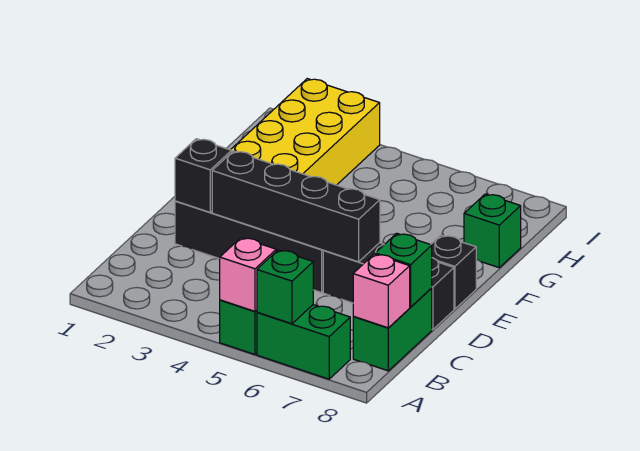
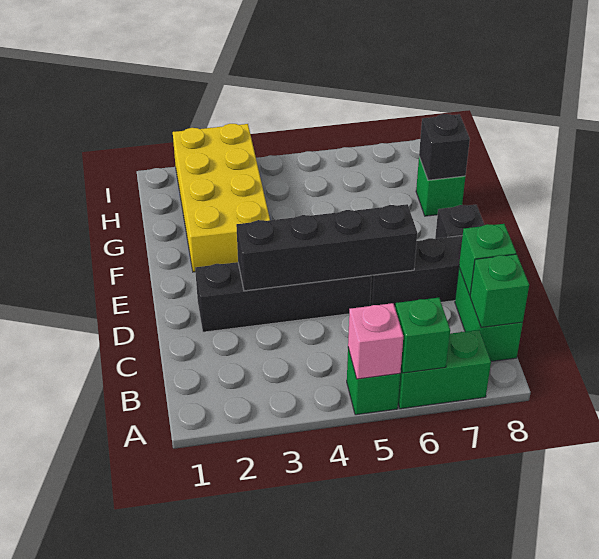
pink 1x1 brick [353,254,410,328] -> green 1x1 brick [470,254,529,327]
black 1x1 brick [175,139,232,212] -> black 1x1 brick moved to [419,114,470,180]

